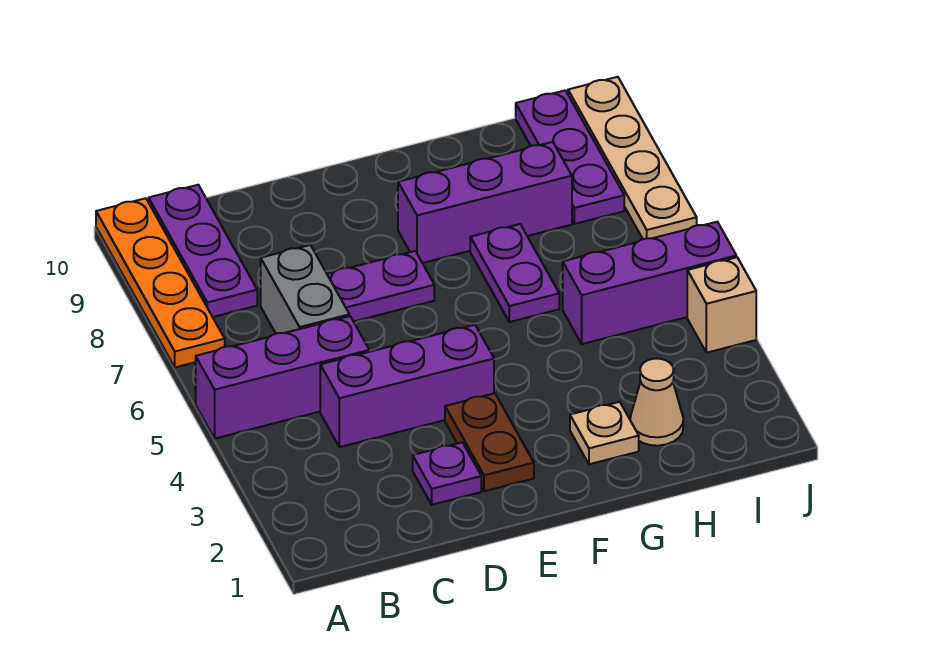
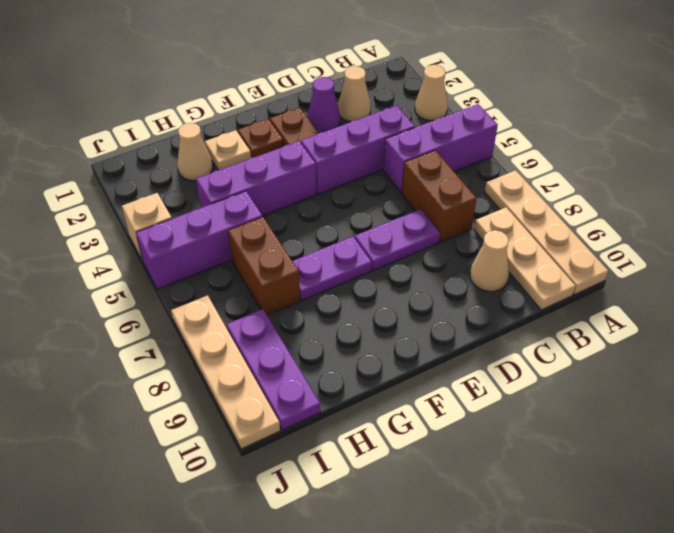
none -> tan 1x1 cone [415,65,448,120]
orange 1x4 plate [96,198,225,367] -> tan 1x4 plate [485,170,608,295]
purple 1x3 plate [149,185,257,317] -> tan 1x3 plate [474,207,576,310]
none -> tan 1x1 cone [338,66,371,121]
grey 1x2 brick [261,245,349,334] -> brown 1x2 brick [402,150,477,242]
none -> tan 1x1 cone [470,230,509,291]
purple 1x1 plate [413,442,481,505] -> purple 1x1 cone [307,77,340,133]
none -> brown 1x1 plate [238,119,283,158]
purple 1x3 brick [398,142,572,263] -> purple 1x3 brick moved to [196,141,316,216]
purple 1x2 plate [470,224,559,322] -> purple 1x2 plate turned to [292,237,372,301]
none -> brown 1x2 brick [228,217,300,315]

